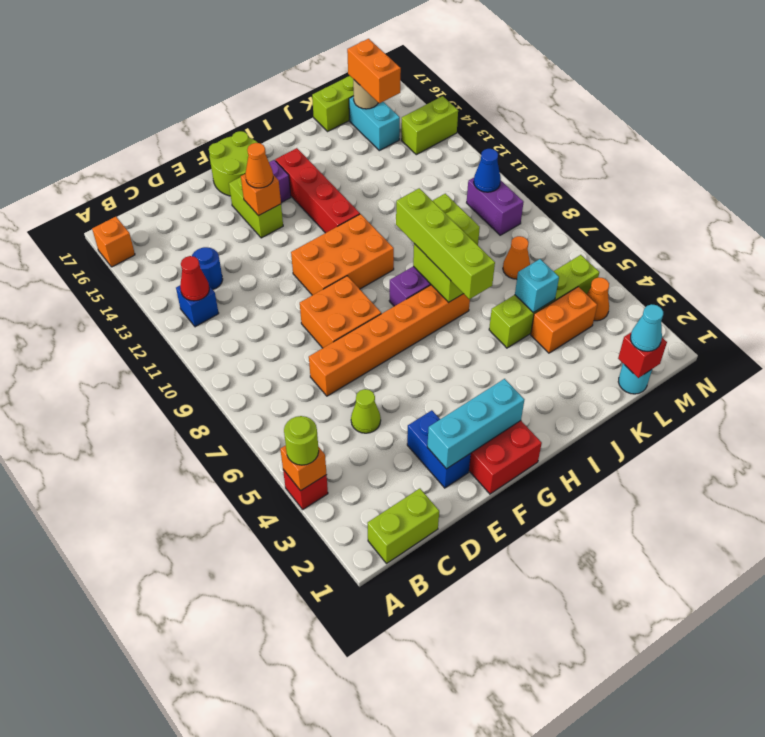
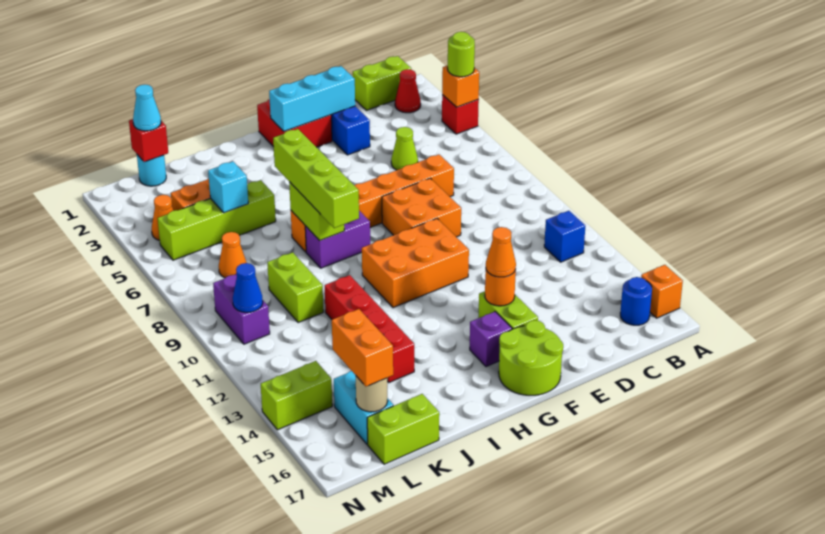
red 1x1 cone [180,256,209,301] -> red 1x1 cone moved to [395,69,421,113]
blue 1x1 round brick [192,247,223,290] -> blue 1x1 round brick moved to [620,277,652,325]
orange 1x1 brick [241,174,281,216] -> orange 1x1 round brick [485,270,516,306]
red 1x4 brick [275,148,360,233] -> red 1x4 brick moved to [325,275,414,382]

